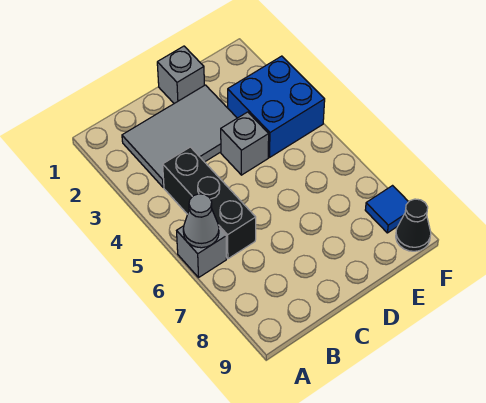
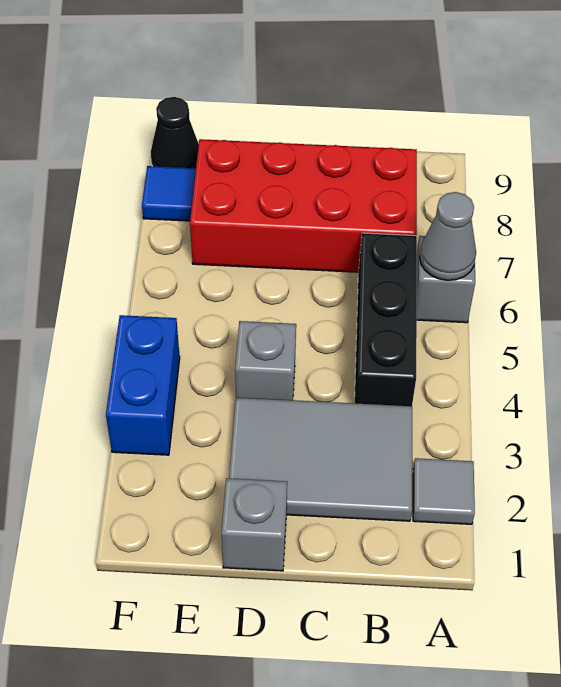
none -> grey 1x1 tile [413,458,475,524]
none -> red 2x4 brick [190,139,417,272]
blue 2x2 brick [228,56,325,157] -> blue 1x2 brick [106,315,180,455]

